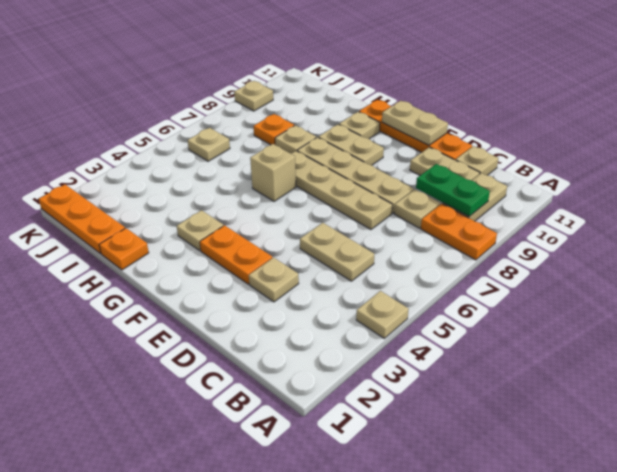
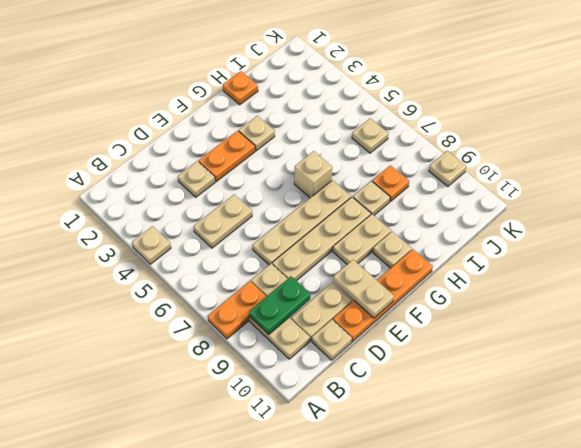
tan 1x2 plate [382,101,448,145] -> tan 1x2 plate turned to [333,260,394,318]
orange 1x3 plate [39,184,125,253] -> none

